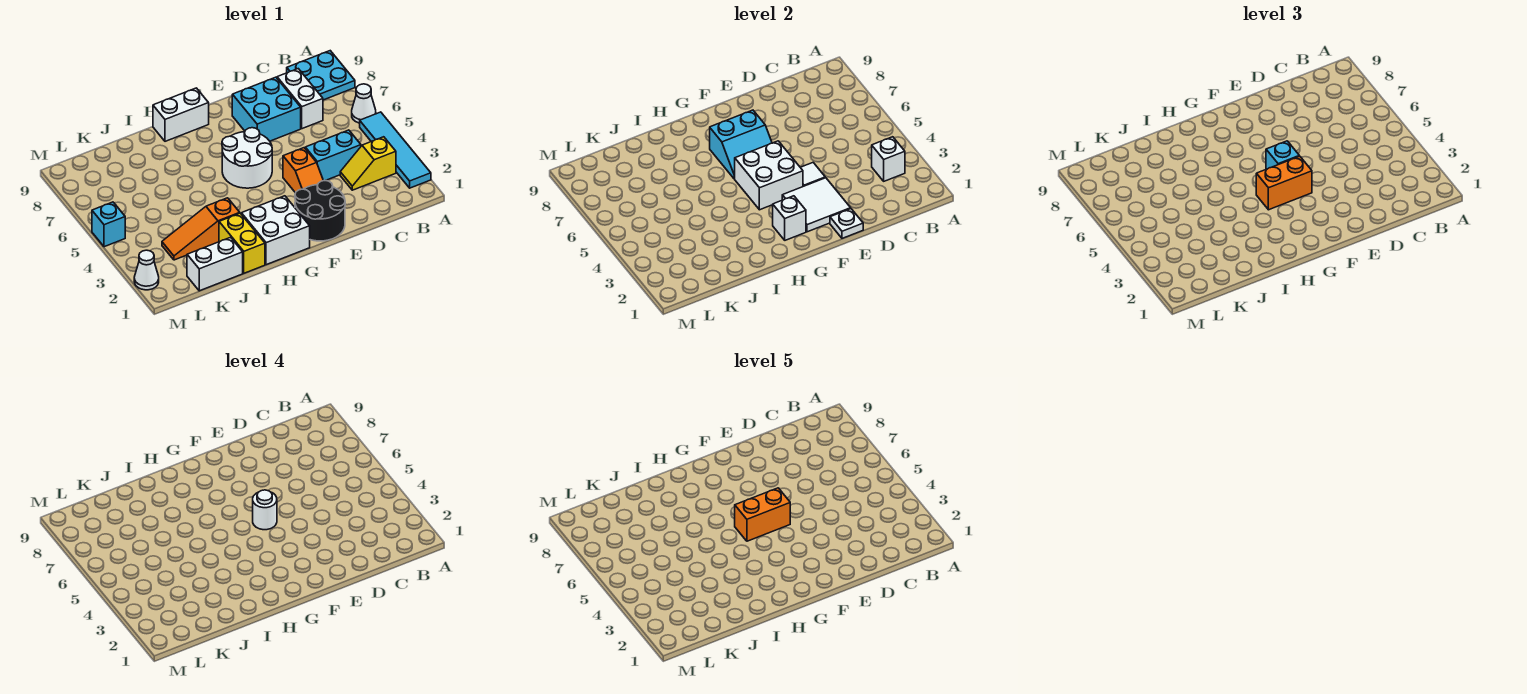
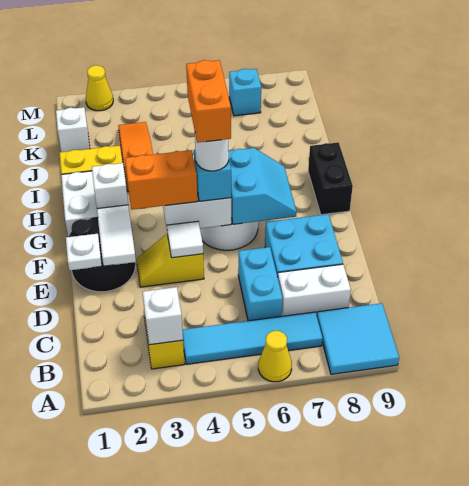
cyan 1x4 tile [360,112,431,188] -> cyan 1x4 tile moved to [182,312,322,364]
white 1x1 cone [352,84,376,123] -> yellow 1x1 cone [258,331,292,382]
cyan 2x2 plate [287,51,355,100] -> cyan 2x2 tile [317,303,399,374]
cyan 1x2 brick [305,130,361,181] -> cyan 1x2 brick moved to [238,247,283,321]
white 2x2 tile [782,178,851,232] -> white 1x2 tile [97,205,136,266]
orange 1x2 slope [283,148,323,193] -> yellow 1x2 slope [137,234,204,287]
orange 1x2 brick [1256,156,1312,210] -> orange 1x2 brick turned to [125,150,198,210]
cyan 2x2 slope [710,110,772,179] -> cyan 2x2 slope turned to [228,148,296,224]
white 1x2 brick [153,88,209,141] -> black 1x2 brick [308,142,353,215]
white 1x2 brick [187,237,243,291] -> white 1x1 brick [56,107,90,152]
white 1x1 cone [134,250,159,290] -> yellow 1x1 cone [86,65,113,111]
cyan 1x1 brick [92,202,125,247] -> cyan 1x1 brick moved to [229,69,261,116]

